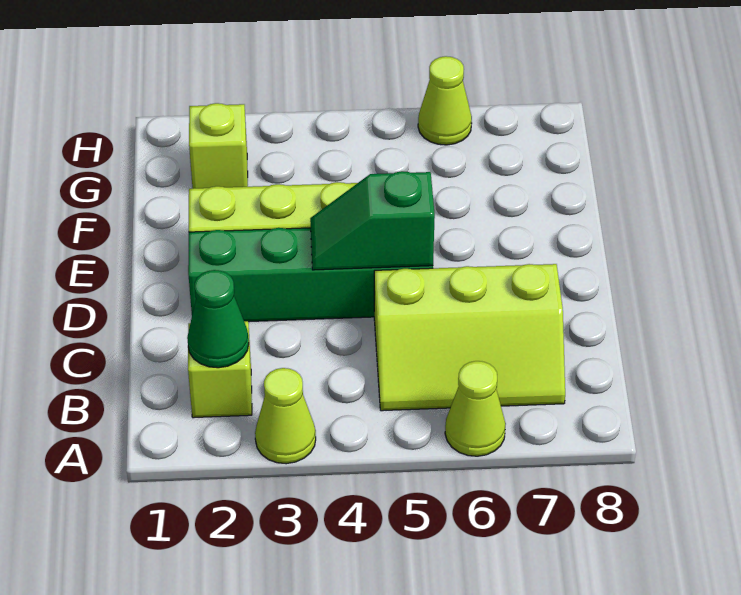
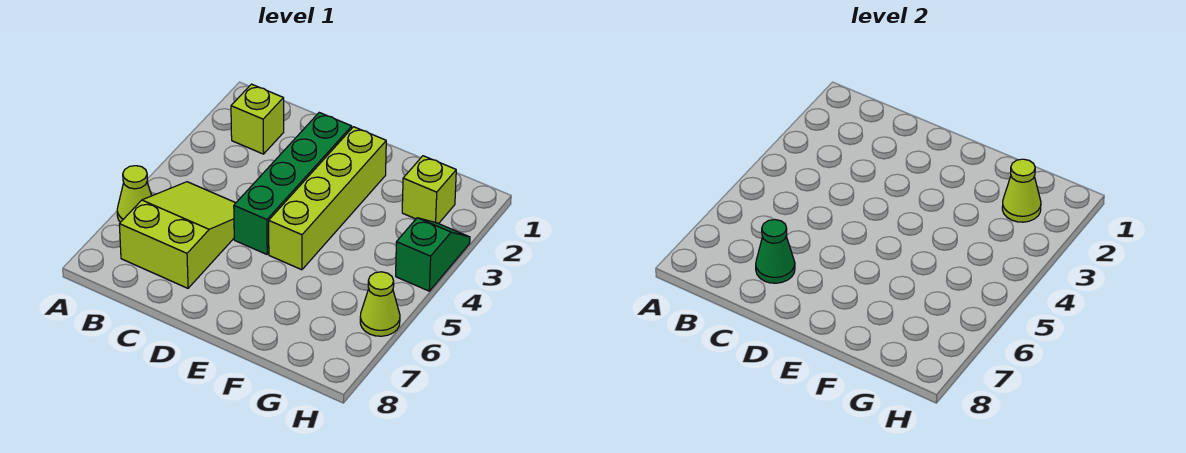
lime 1x1 cone [255,368,316,464] -> lime 1x1 cone moved to [1002,159,1041,222]
green 1x1 cone [187,270,249,368] -> green 1x1 cone moved to [756,220,795,283]
lime 2x3 slope [374,264,565,411] -> lime 2x3 slope turned to [119,182,235,288]
green 1x2 slope [310,171,435,270] -> green 1x2 slope moved to [396,218,470,291]

